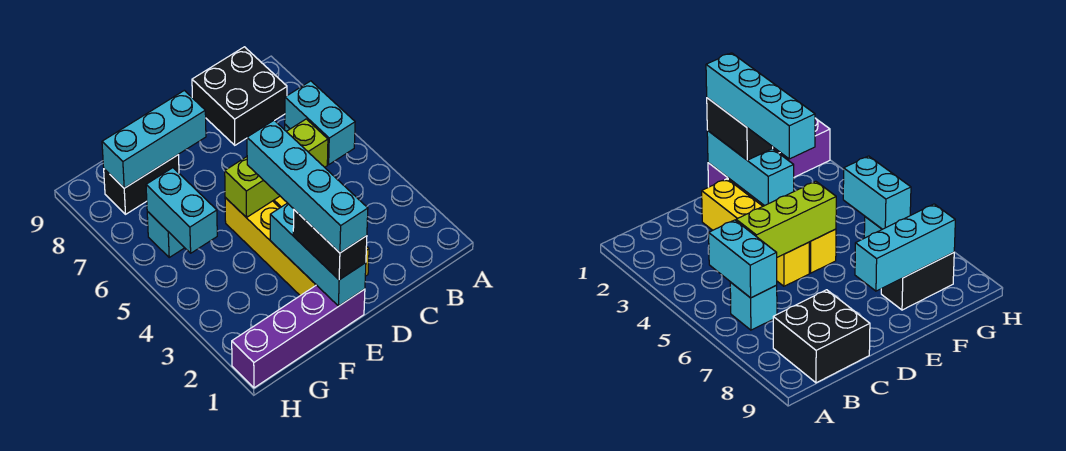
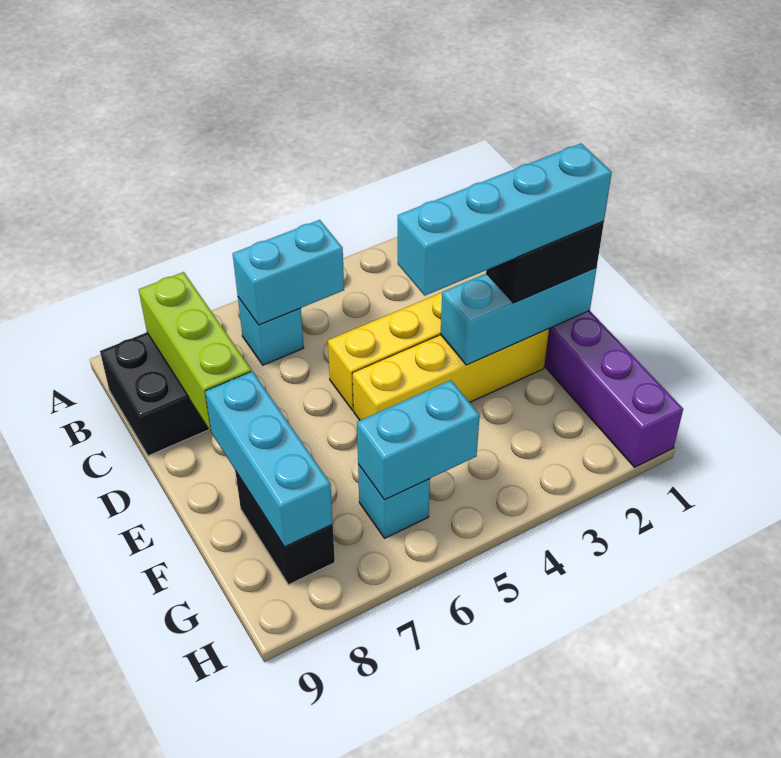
lime 1x3 brick [225,119,328,217] -> lime 1x3 brick moved to [139,272,252,431]

